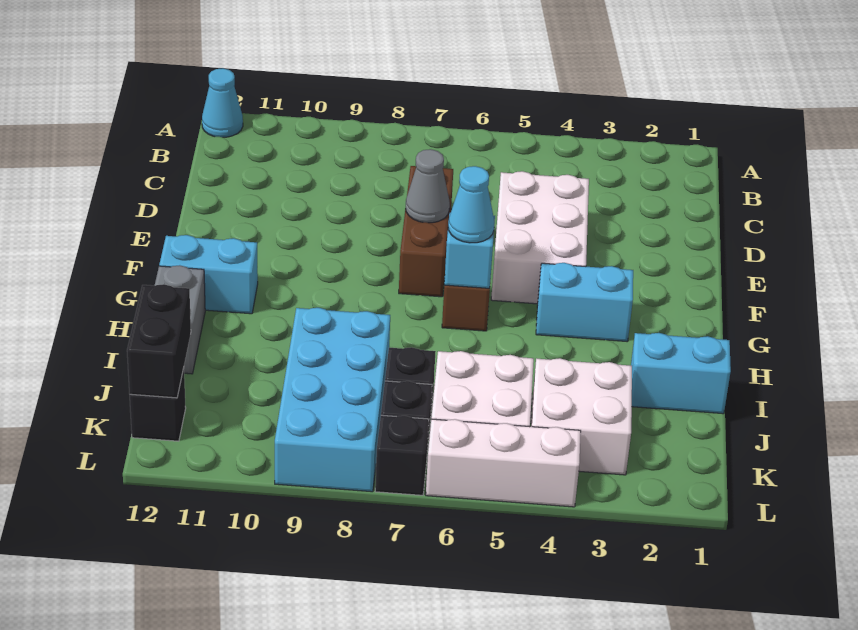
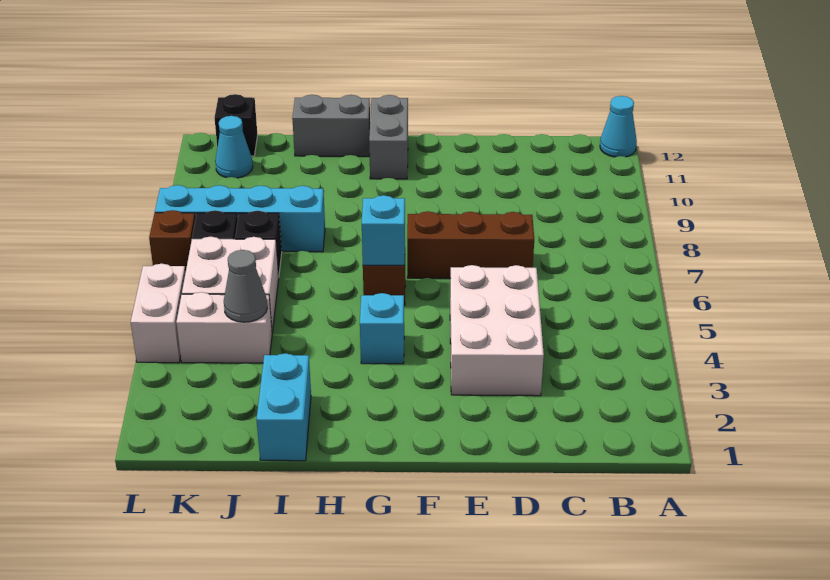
white 2x3 brick [491,171,589,304] -> white 2x3 brick turned to [450,265,544,396]
grey 1x1 cone [406,149,450,223] -> grey 1x1 cone moved to [224,250,267,322]
cyan 1x2 brick [536,263,633,341] -> cyan 1x1 brick [360,293,404,364]
cyan 1x1 cone [448,166,495,243] -> cyan 1x1 cone moved to [215,116,253,178]
cyan 1x2 brick [159,235,258,314] -> grey 1x2 brick [369,95,408,179]
cyan 2x4 brick [275,308,390,492] -> cyan 1x4 brick [155,185,325,252]
white 2x2 brick [531,358,632,475] -> white 1x2 brick [176,292,272,363]
black 1x2 brick [127,284,191,398] -> none
white 1x3 brick [426,419,581,507] -> white 1x2 brick [131,264,186,363]
black 1x1 brick [375,415,429,495] -> brown 1x1 brick [149,210,195,272]

